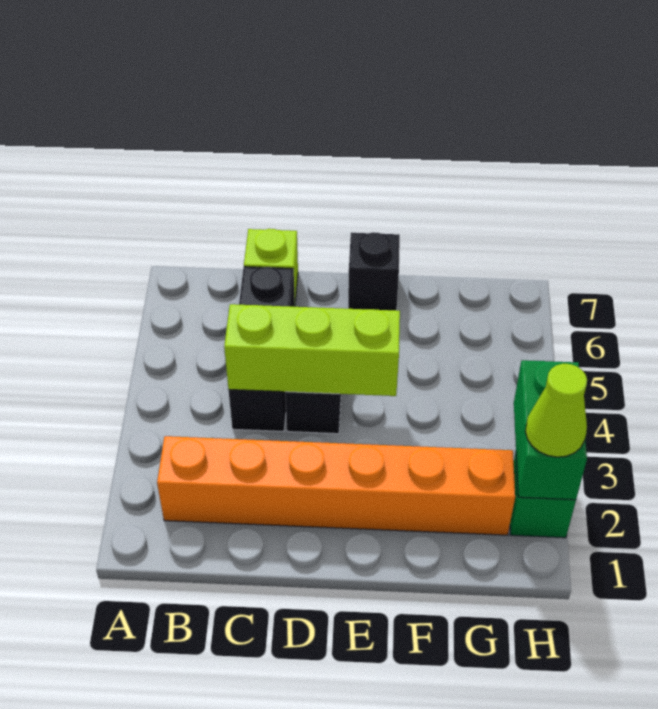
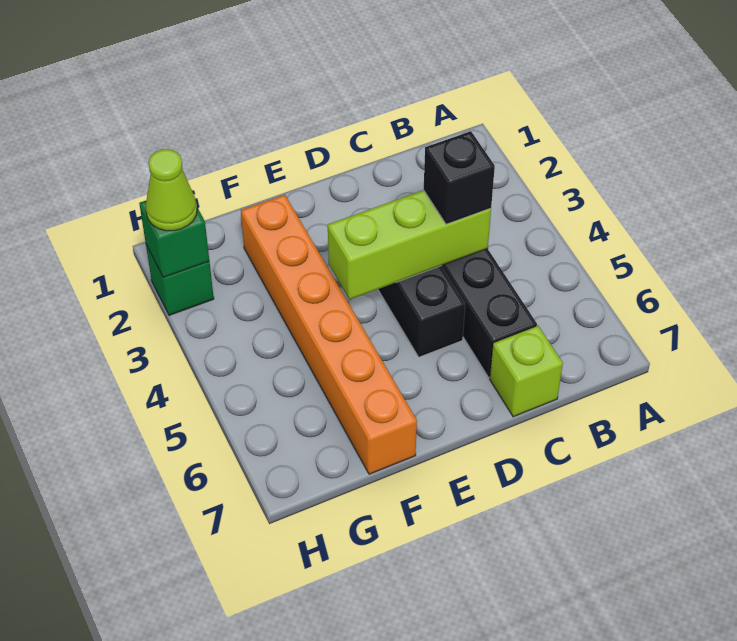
orange 1x6 brick [157,436,515,535] -> orange 1x6 brick turned to [241,195,417,474]
black 1x1 brick [348,232,400,310] -> black 1x1 brick moved to [424,131,495,224]
green 1x2 brick [514,360,587,500] -> green 1x1 brick [139,201,209,277]

